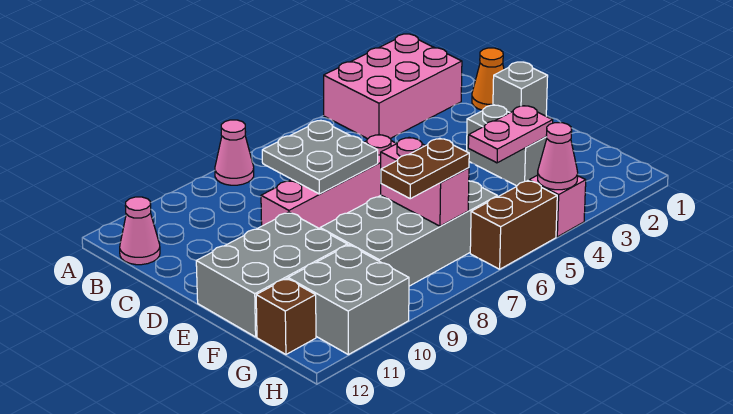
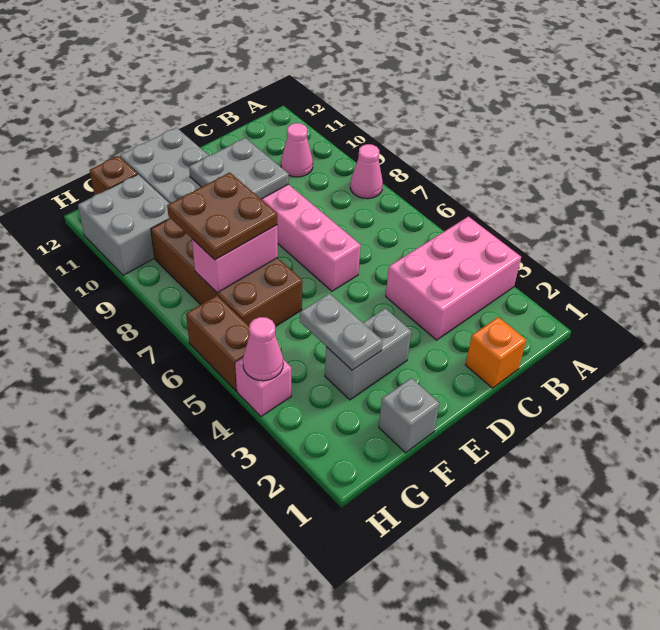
pink 2x3 brick [324,34,462,139] -> pink 2x3 brick turned to [386,217,521,340]
pink 1x1 cone [120,197,160,265] -> pink 1x1 cone moved to [281,123,313,177]
orange 1x1 cone [472,48,504,110] -> orange 1x1 brick [466,317,526,388]
grey 2x2 plate [262,120,378,194] -> grey 2x2 plate moved to [189,138,289,199]
grey 1x1 brick [493,62,548,116] -> grey 1x1 brick moved to [379,378,440,453]
pink 1x2 plate [468,106,553,163] -> grey 1x2 plate [300,293,383,370]
grey 2x4 brick [320,181,497,286] -> brown 2x4 brick [151,218,302,327]
brown 1x2 plate [381,138,469,199] -> brown 2x2 plate [167,172,277,260]

